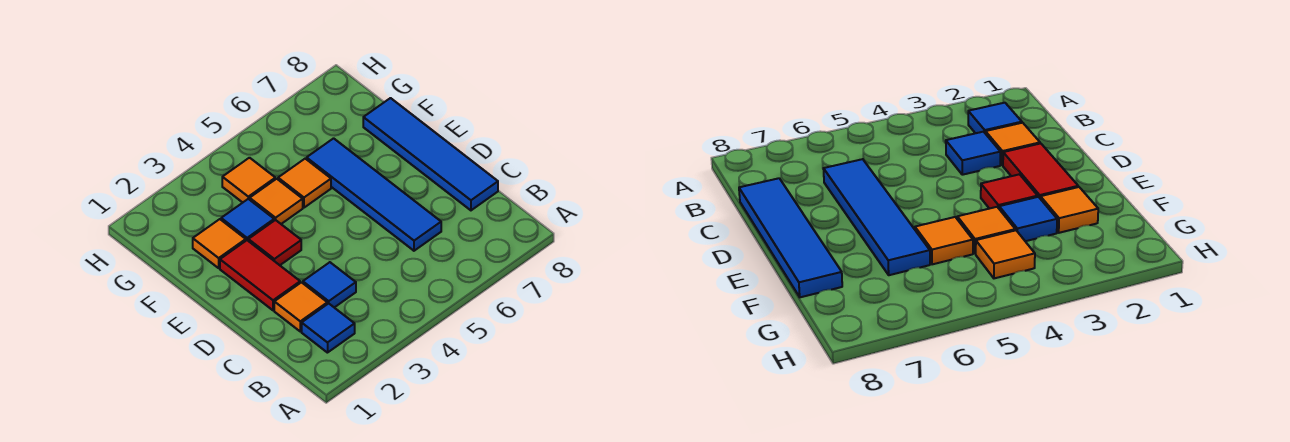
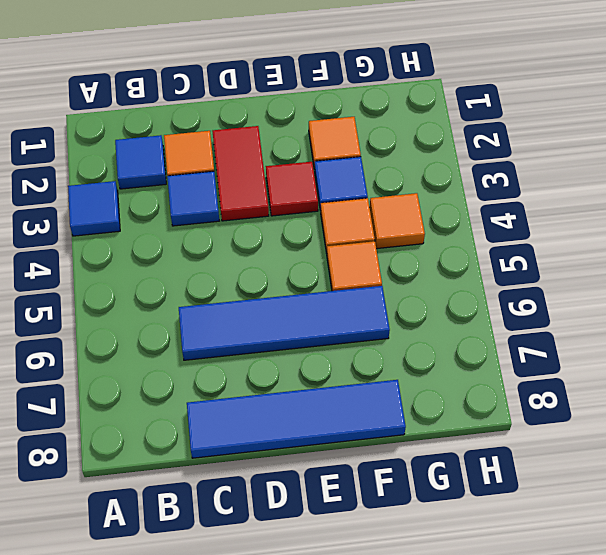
none -> blue 1x1 tile [68,181,120,236]
red 1x2 tile [220,240,300,310] -> red 1x2 tile turned to [212,126,269,221]

